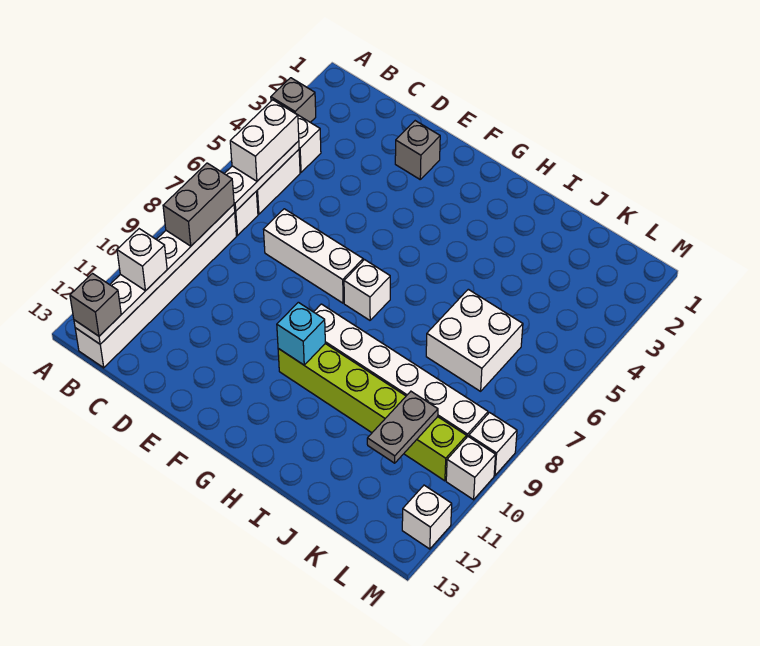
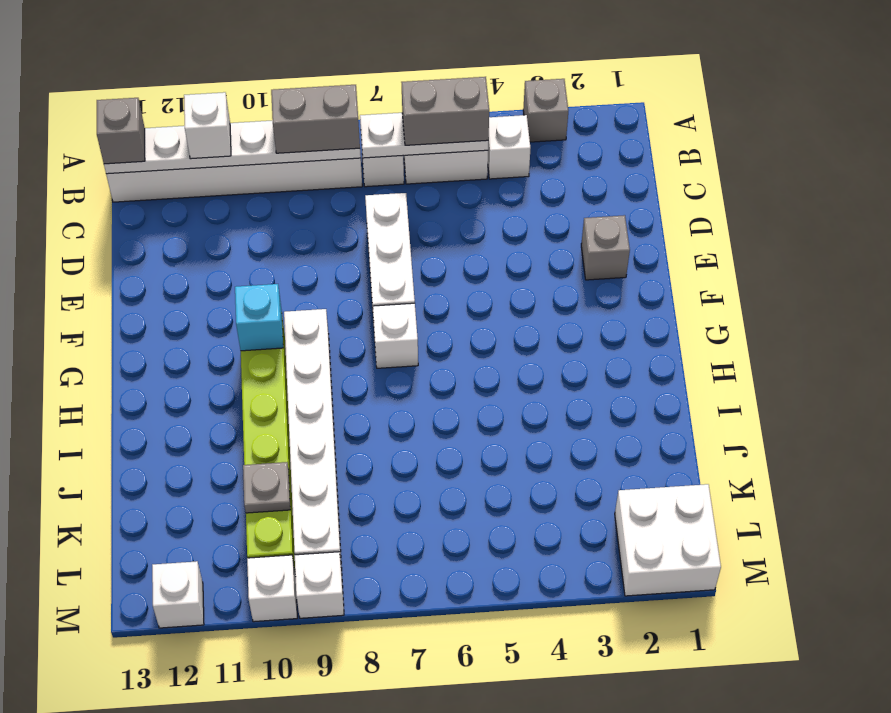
white 1x2 brick [230,100,299,181] -> grey 1x2 brick [402,77,489,145]
white 2x2 brick [426,289,523,391] -> white 2x2 brick moved to [615,484,721,596]
grey 1x2 plate [367,391,438,463] -> grey 1x1 plate [243,462,290,513]

